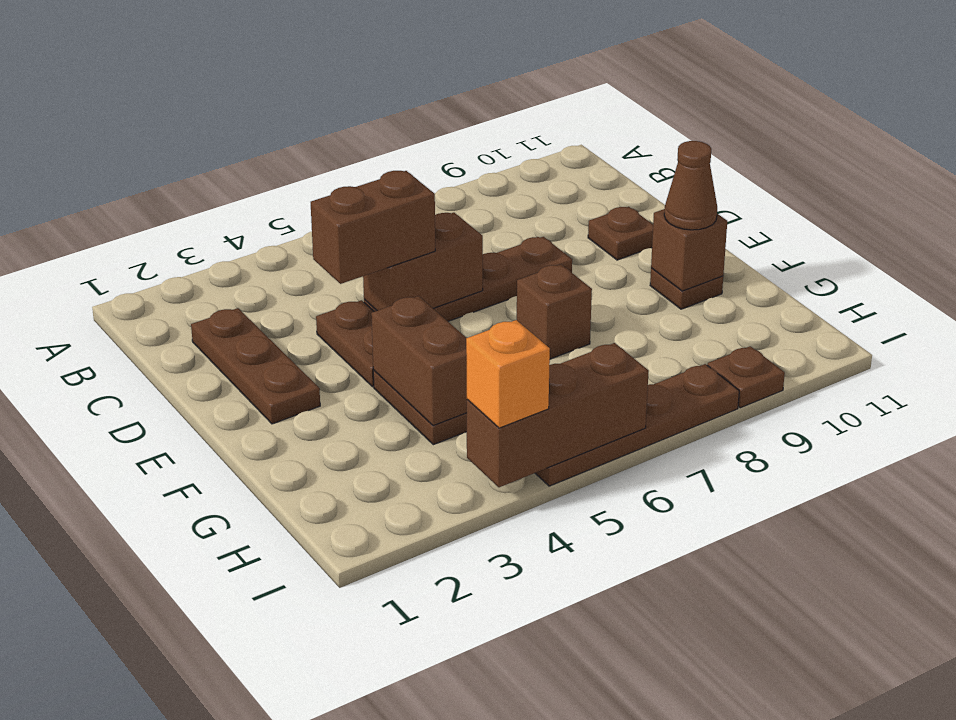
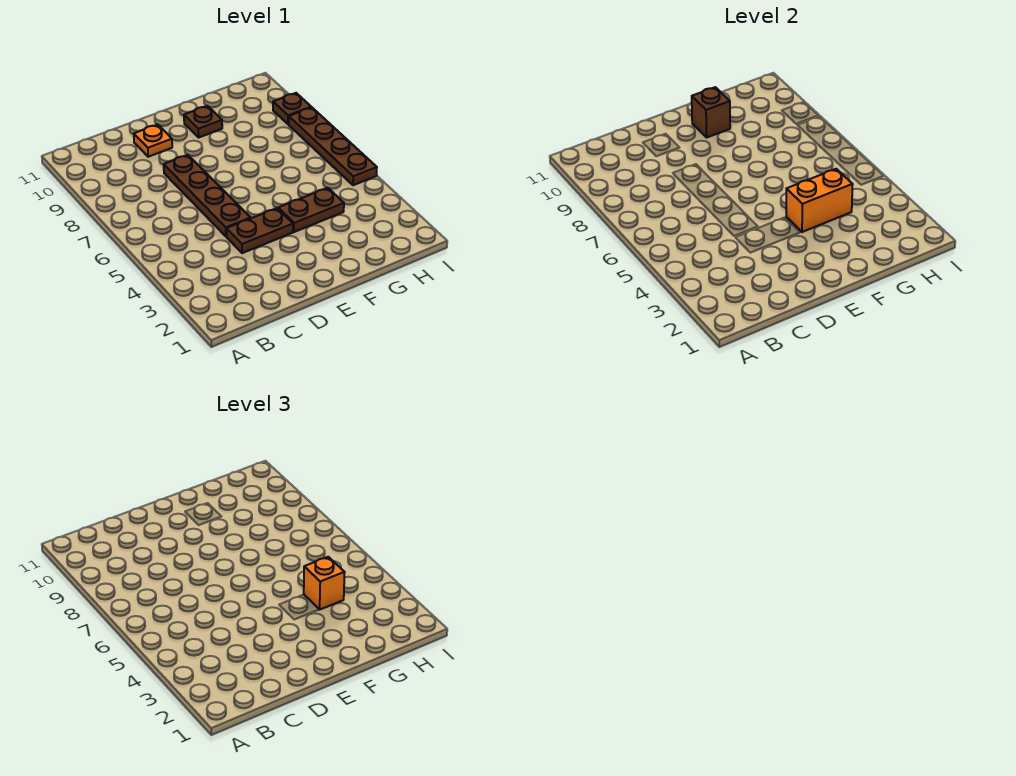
brown 1x3 plate [191,308,320,424] -> none
brown 1x2 brick [311,171,435,284] -> none
brown 1x2 brick [363,213,483,311] -> none
brown 1x1 plate [588,207,653,260] -> orange 1x1 plate [134,124,172,157]
brown 1x2 brick [371,296,467,426] -> orange 1x2 brick [786,169,853,232]
brown 1x1 brick [517,265,592,359] -> none
brown 1x1 cone [664,141,717,230] -> none
brown 1x3 brick [467,343,649,487] -> none
orange 1x1 brick [466,320,550,428] -> orange 1x1 brick moved to [304,557,345,610]

